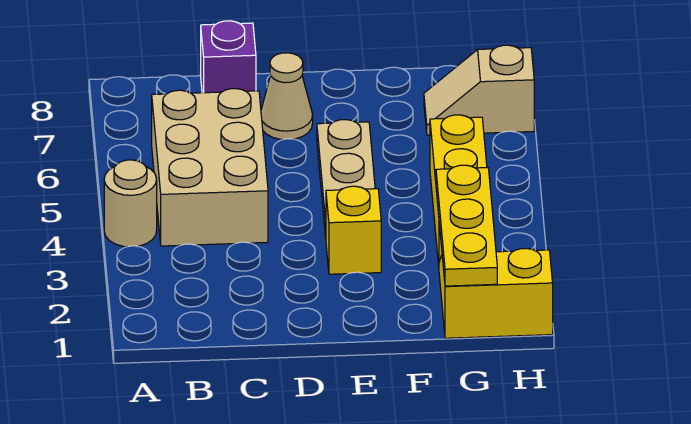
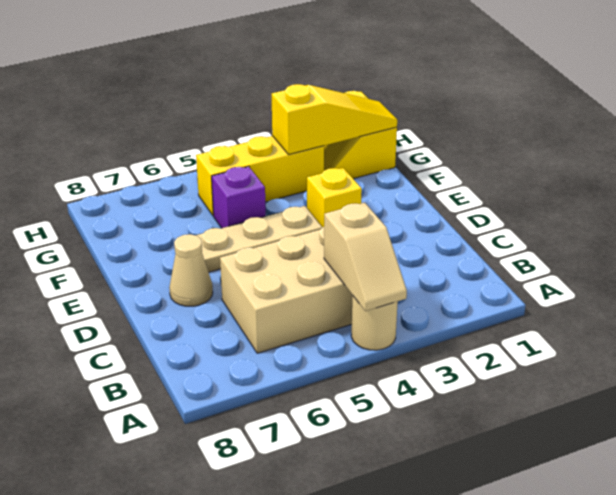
purple 1x1 brick [201,21,256,93] -> purple 1x1 brick moved to [212,166,266,228]
yellow 1x3 plate [436,165,497,286] -> yellow 1x3 slope [272,84,397,155]
tan 1x2 slope [424,45,534,135] -> tan 1x2 slope moved to [324,203,407,311]

